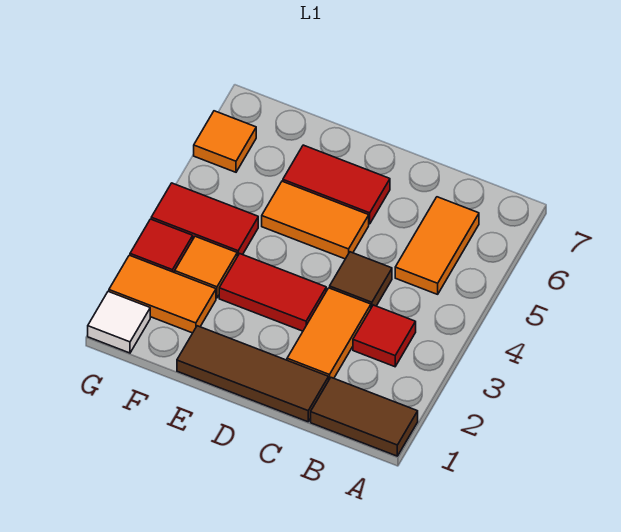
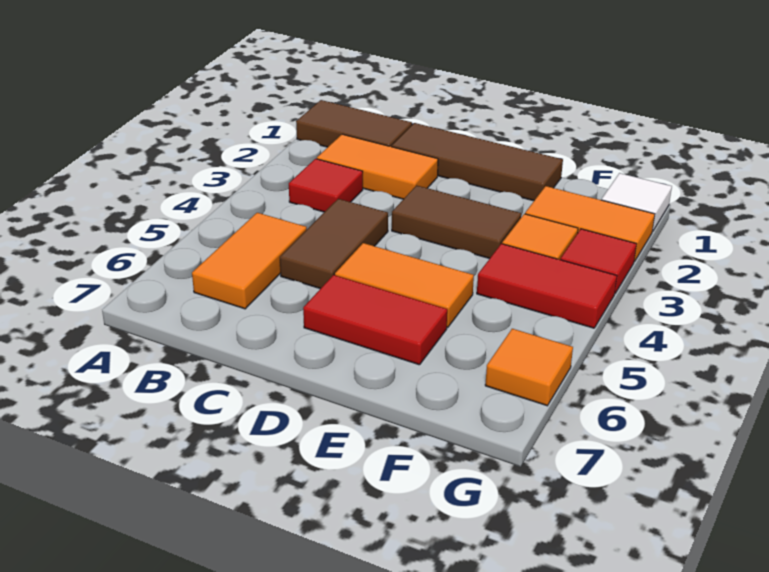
orange 1x2 tile [287,288,371,379] -> orange 1x2 tile turned to [317,134,438,199]
brown 1x1 tile [330,252,392,308] -> brown 1x2 tile [280,199,388,289]
red 1x2 tile [219,254,326,331] -> brown 1x2 tile [392,185,521,259]

